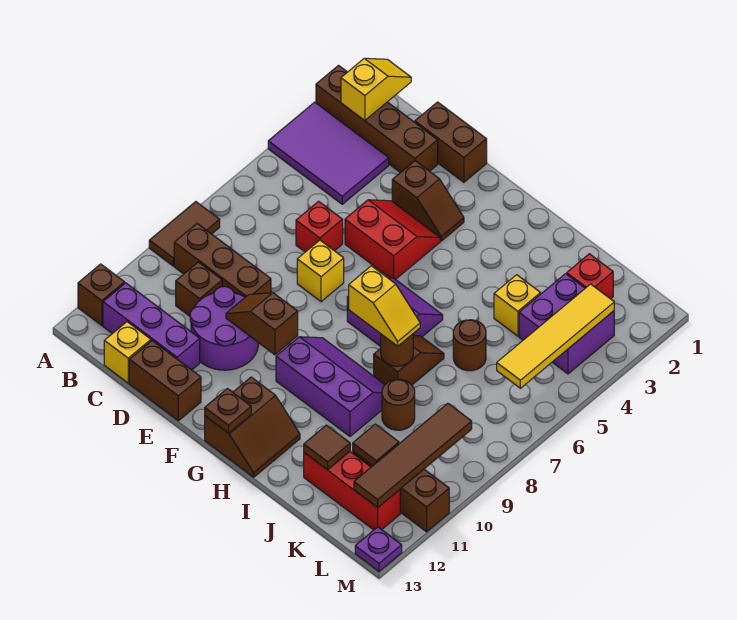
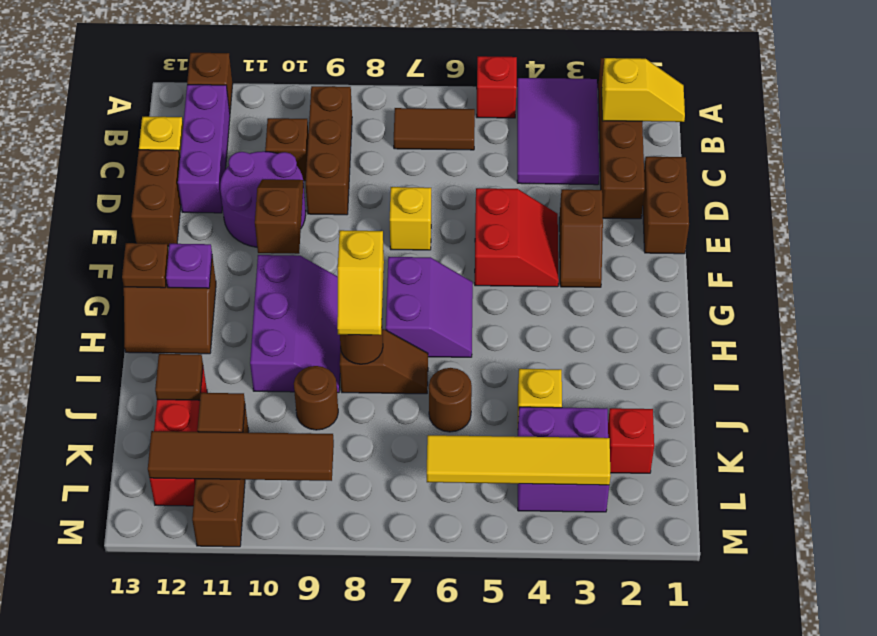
brown 1x2 tile [149,202,220,266] -> brown 1x2 tile moved to [394,108,475,150]
red 1x1 brick [296,201,343,252] -> red 1x1 brick moved to [477,56,517,118]
purple 1x1 plate [355,527,402,571] -> purple 1x1 plate moved to [166,244,212,288]

